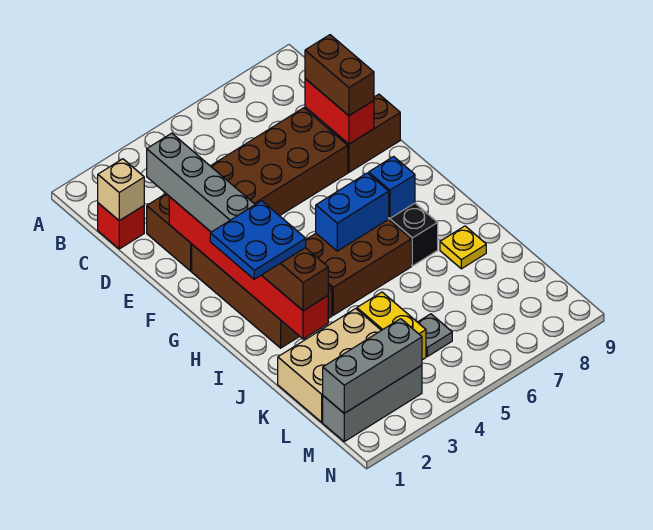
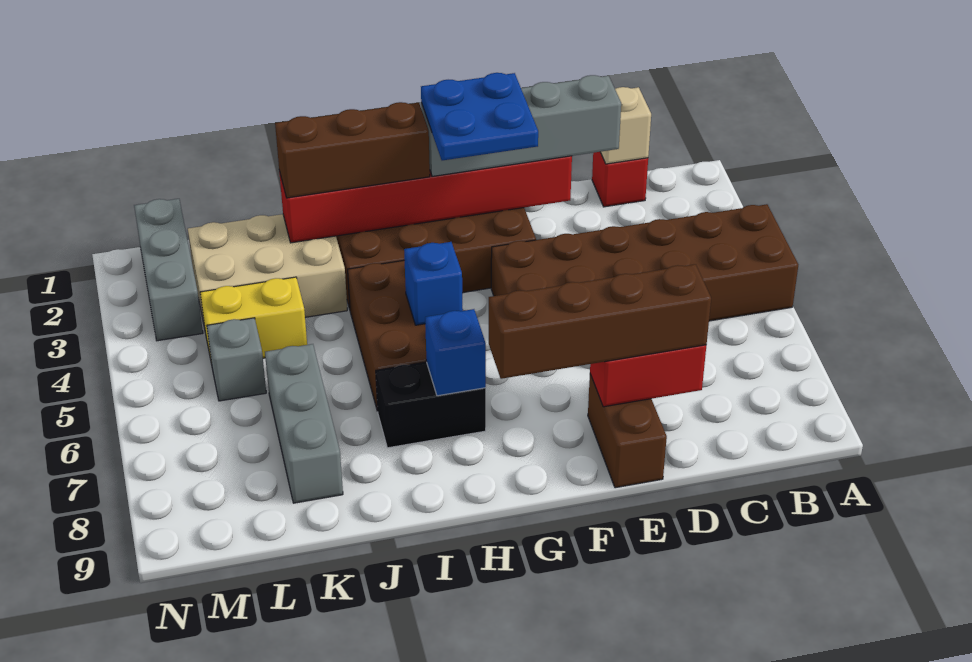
brown 2x6 brick [147,108,348,271] -> brown 2x6 brick turned to [491,204,798,321]
brown 1x2 brick [305,35,374,116] -> brown 1x4 brick [489,264,711,379]
blue 2x2 plate [210,201,306,279] -> blue 2x2 plate moved to [421,73,538,160]
blue 1x2 brick [316,173,389,251] -> blue 1x1 brick [404,242,463,325]
yellow 1x1 plate [440,226,486,269] -> none
tan 2x3 brick [278,308,381,422] -> tan 2x3 brick turned to [188,214,347,328]
grey 1x1 plate [418,314,452,356] -> grey 1x1 brick [207,318,266,401]
grey 1x3 brick [323,319,422,413] -> grey 1x3 brick moved to [265,344,343,503]

